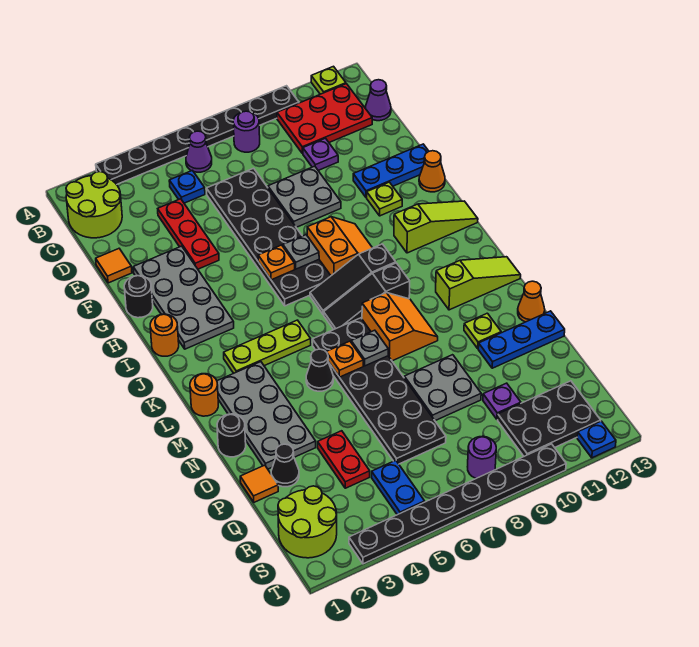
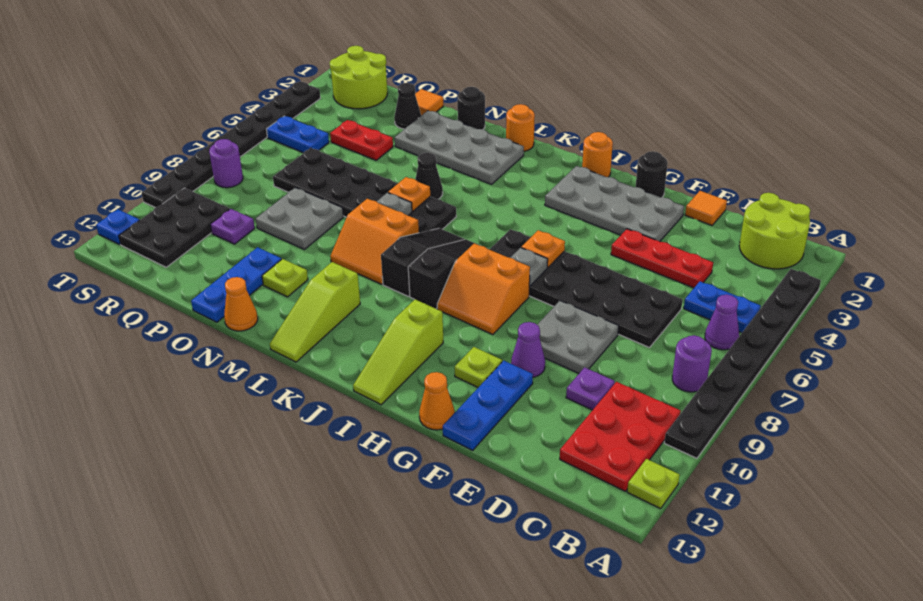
blue 1x1 plate [169,170,205,203] -> blue 1x2 plate [684,281,761,333]
purple 1x1 cone [365,80,391,121] -> purple 1x1 cone moved to [511,322,545,377]
lime 1x3 plate [224,320,311,373] -> none

